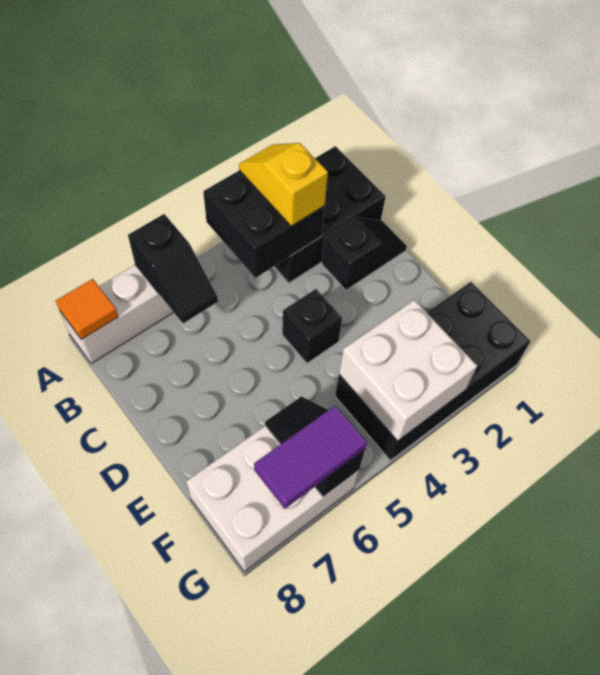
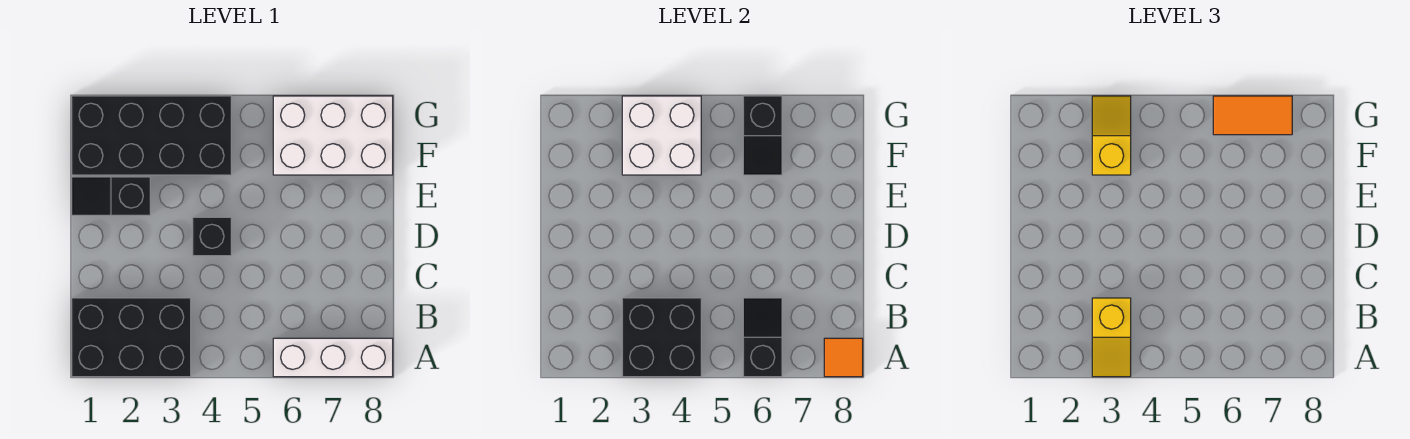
black 1x2 slope [322,217,407,290] -> black 1x2 slope moved to [72,177,150,215]
none -> yellow 1x2 slope [1092,96,1131,175]
purple 1x2 tile [254,405,367,509] -> orange 1x2 tile [1213,96,1292,135]

